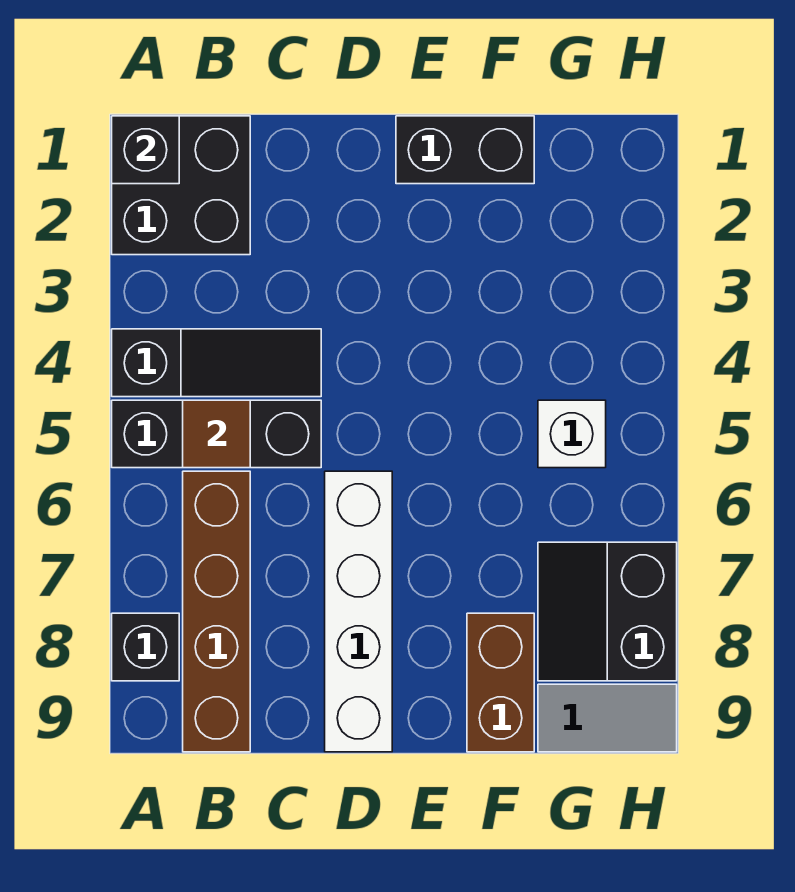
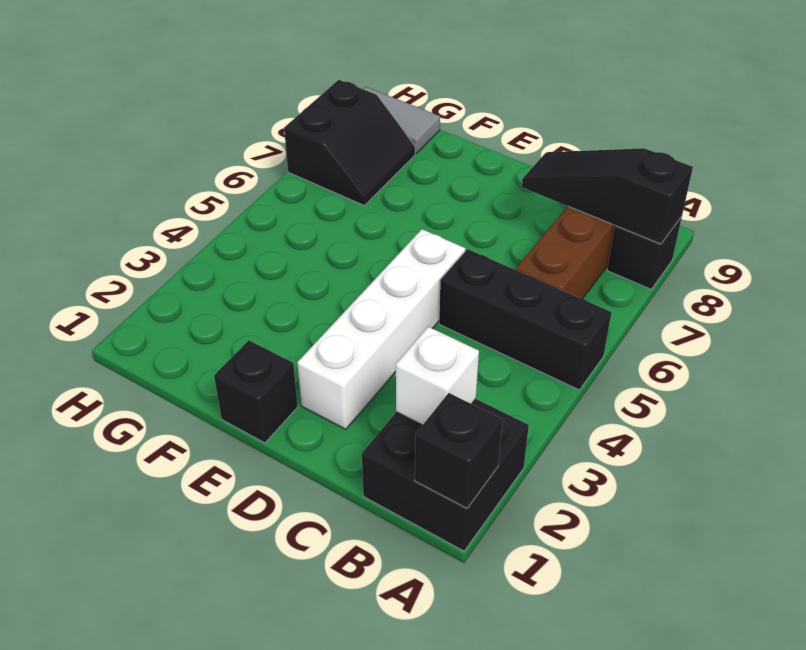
black 1x3 slope [112,329,321,397] -> black 1x3 slope moved to [522,148,693,244]
brown 1x1 tile [183,400,250,468] -> none
white 1x4 brick [325,471,392,752] -> white 1x4 brick moved to [297,229,465,429]
black 1x2 brick [396,116,534,184] -> black 1x1 brick [214,340,298,443]
brown 1x2 brick [467,613,534,752] -> none
white 1x1 brick [538,400,606,468] -> white 1x1 brick moved to [396,327,479,425]

